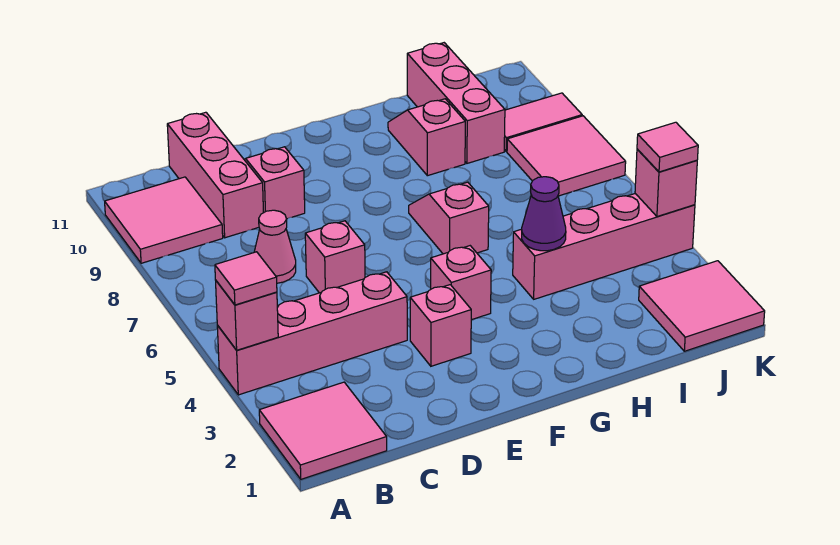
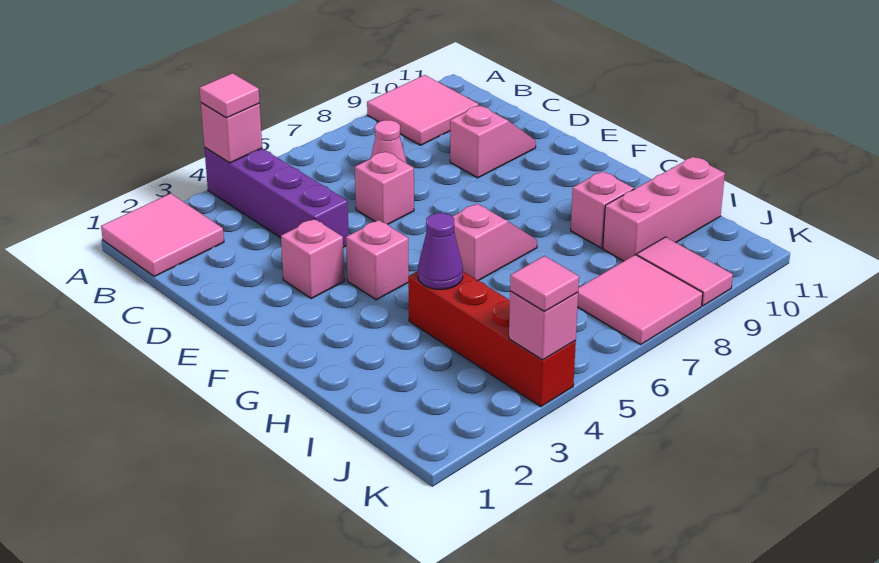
pink 1x4 brick [217,272,407,395] -> purple 1x4 brick [204,148,349,247]
pink 1x3 brick [167,112,264,238] -> none
pink 1x4 brick [513,194,695,299] -> red 1x4 brick [408,271,576,407]
pink 2x2 tile [639,261,765,351] -> none

